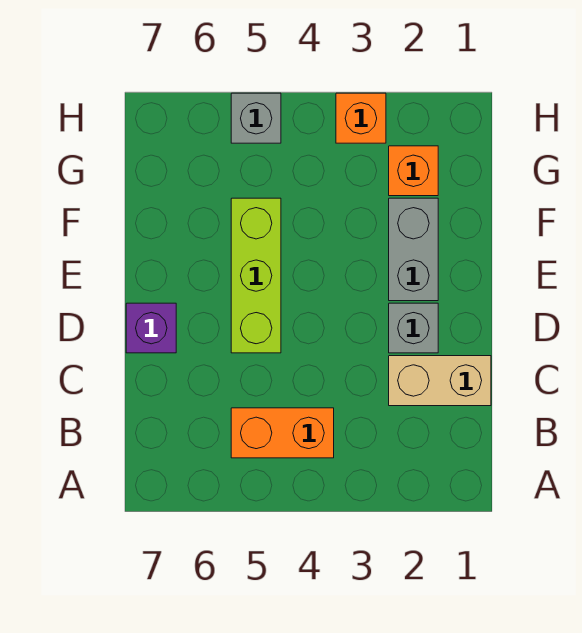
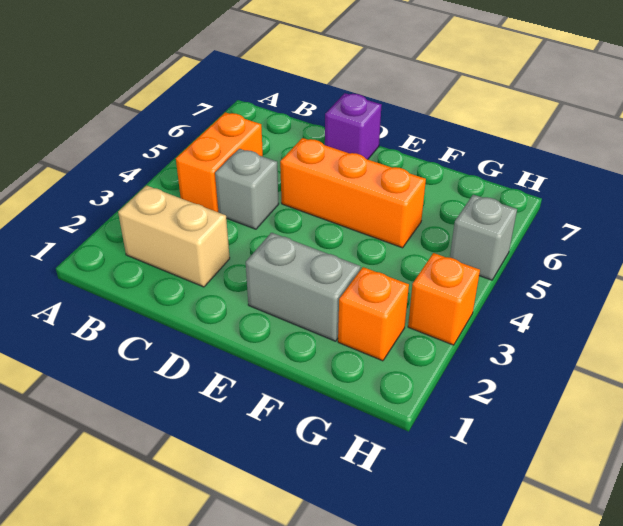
tan 1x2 brick [389,356,491,406] -> tan 1x2 brick turned to [118,186,230,287]
grey 1x1 brick [389,303,438,353] -> grey 1x1 brick moved to [215,149,279,229]
lime 1x3 brick [231,198,281,353] -> orange 1x3 brick [280,138,426,248]

